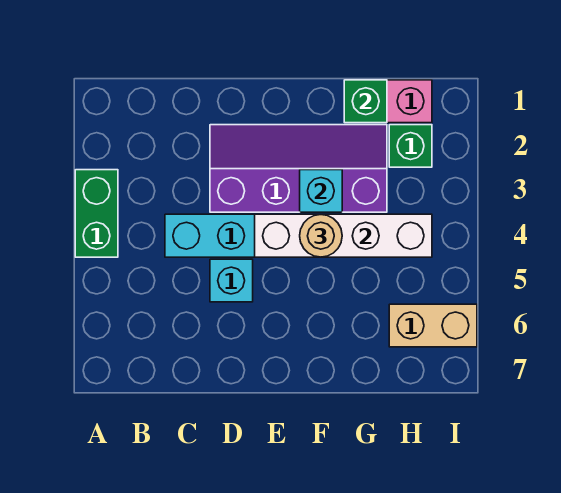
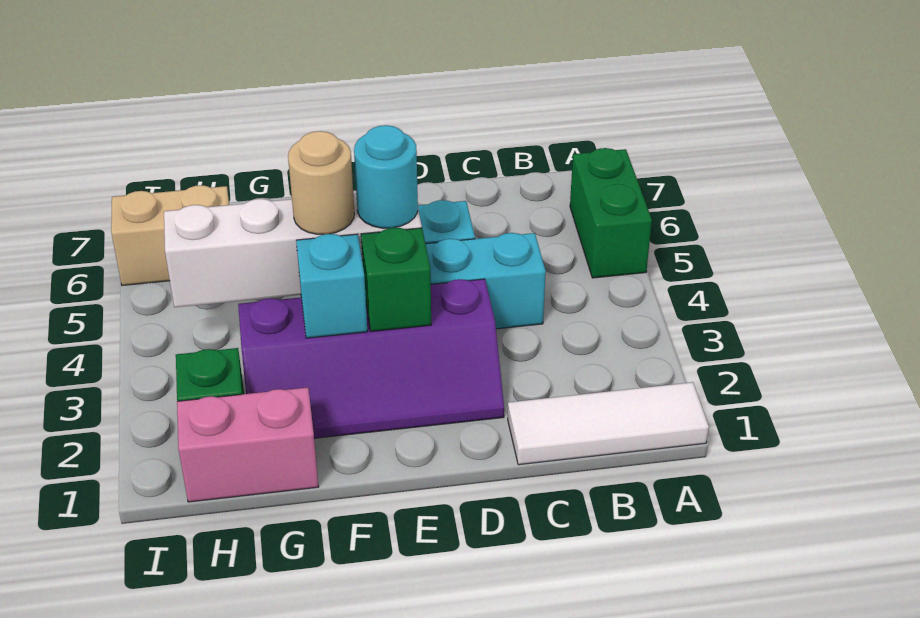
none -> white 1x3 tile [508,382,709,465]
green 1x2 brick [75,170,118,257] -> green 1x2 brick moved to [570,148,652,278]
none -> cyan 1x1 round brick [354,125,418,228]
green 1x1 brick [344,80,387,123] -> green 1x1 brick moved to [361,228,431,331]

